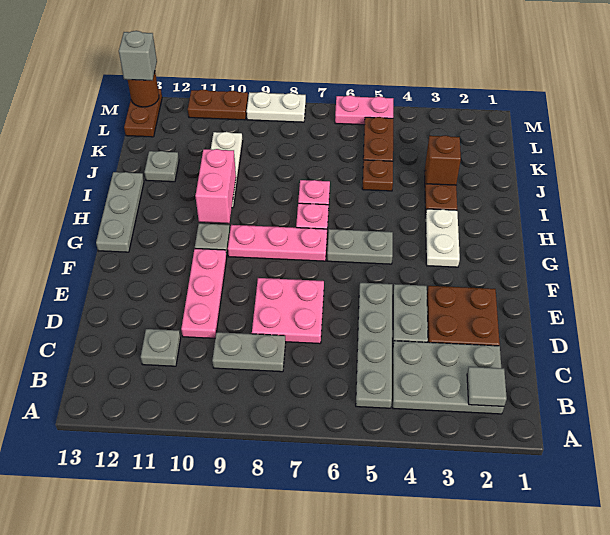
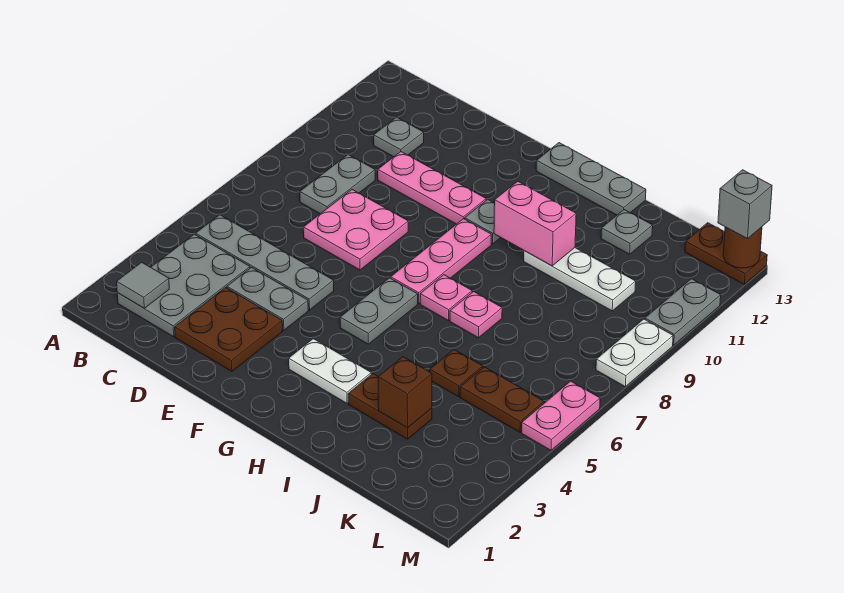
brown 1x2 plate [188,90,248,120] -> grey 1x2 plate [645,279,721,345]

